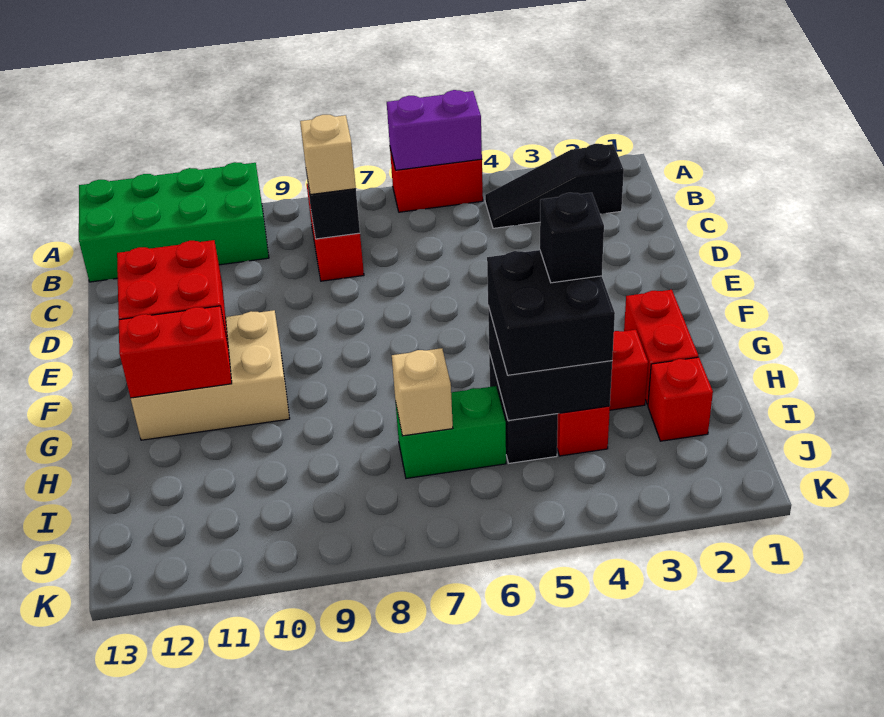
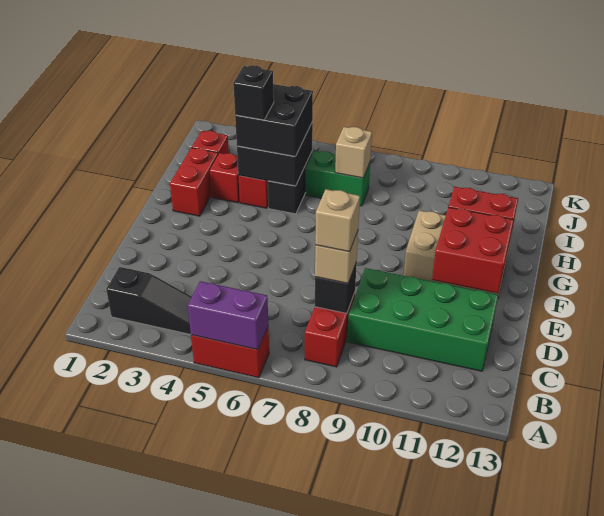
green 2x4 brick [79,162,269,282] -> green 2x4 brick moved to [347,268,498,371]
none -> tan 1x1 brick [315,189,360,252]

